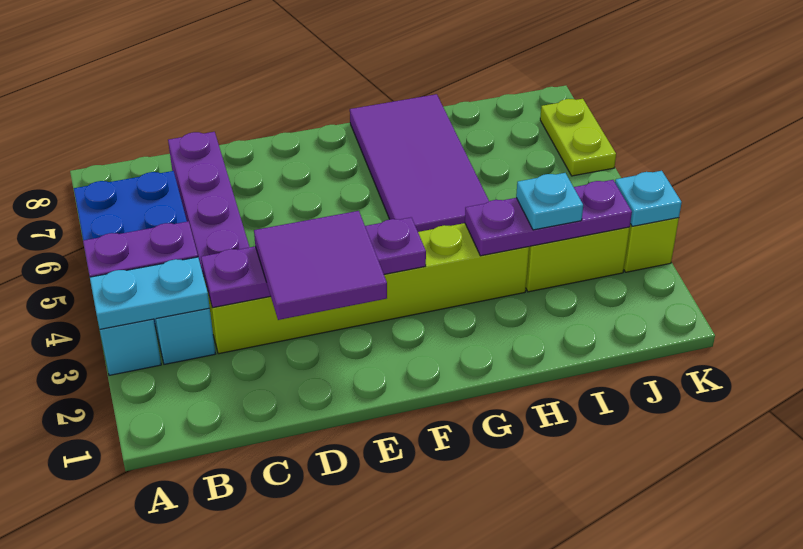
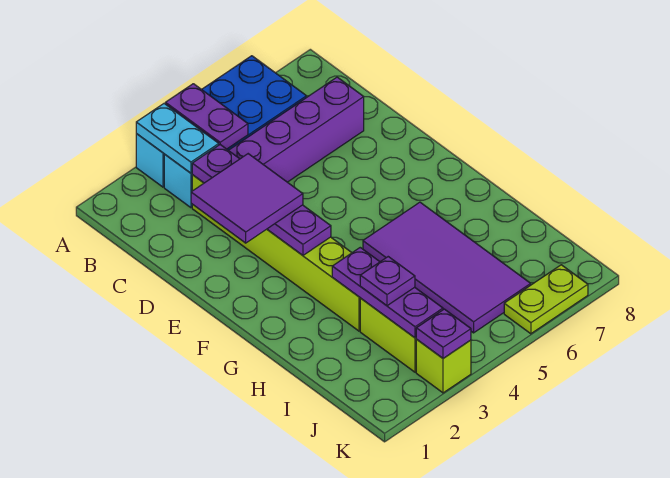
purple 2x4 tile [350,94,489,232] -> purple 2x4 tile turned to [363,202,531,333]
cyan 1x1 plate [516,173,583,230] -> purple 1x1 plate [360,257,415,306]
cyan 1x1 plate [615,171,682,226] -> purple 1x1 plate [416,309,471,358]

